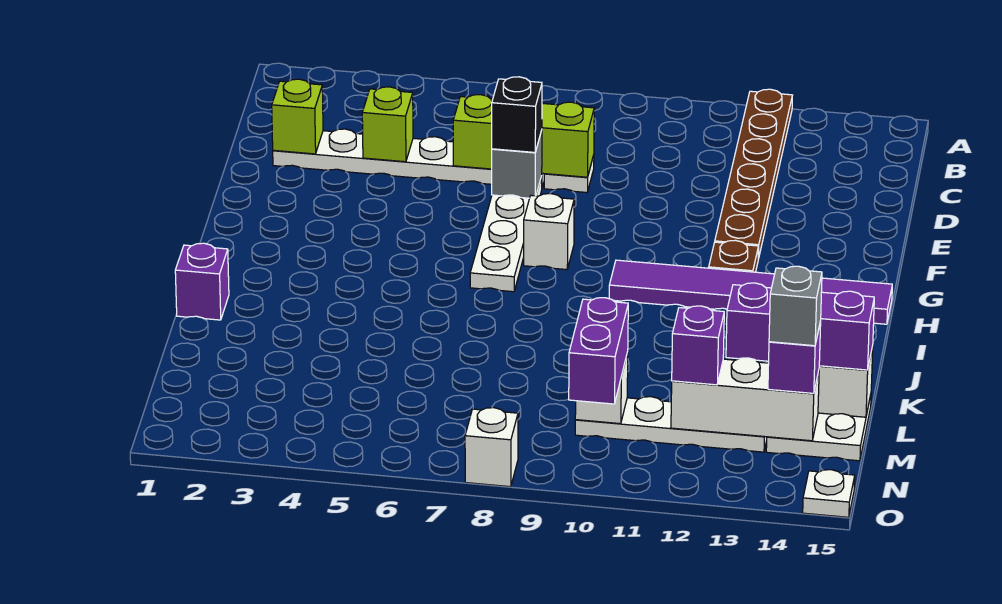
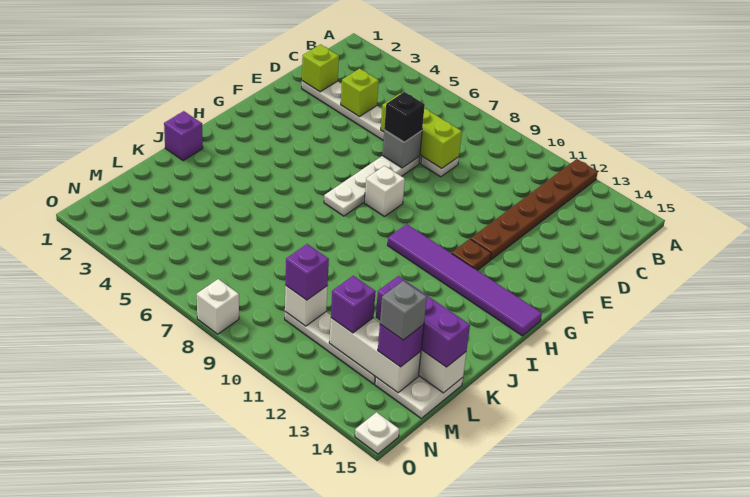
purple 1x2 brick [569,298,628,404] -> purple 1x1 brick [285,244,329,300]

